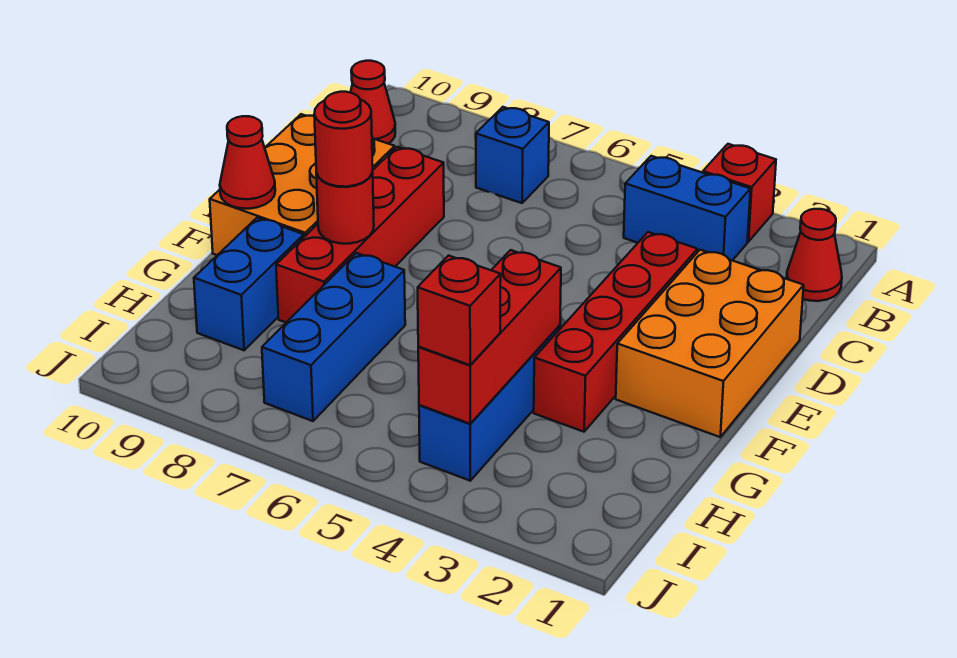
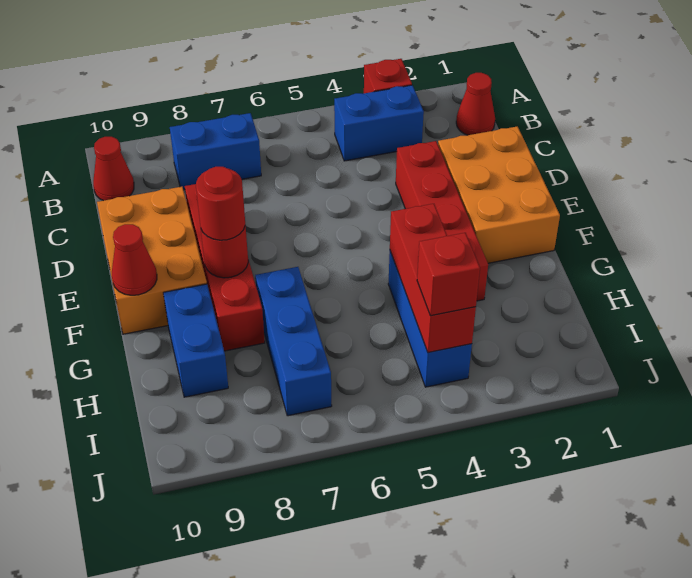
blue 1x1 brick [476,107,549,203] -> blue 1x2 brick [170,113,261,190]

